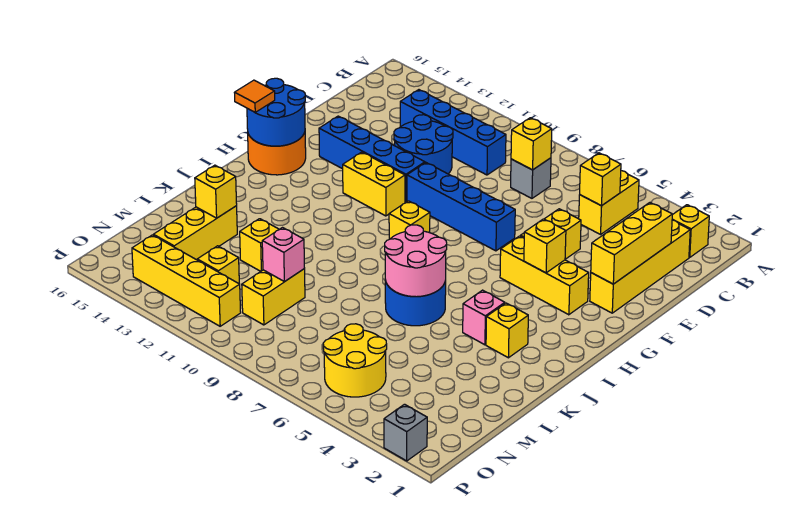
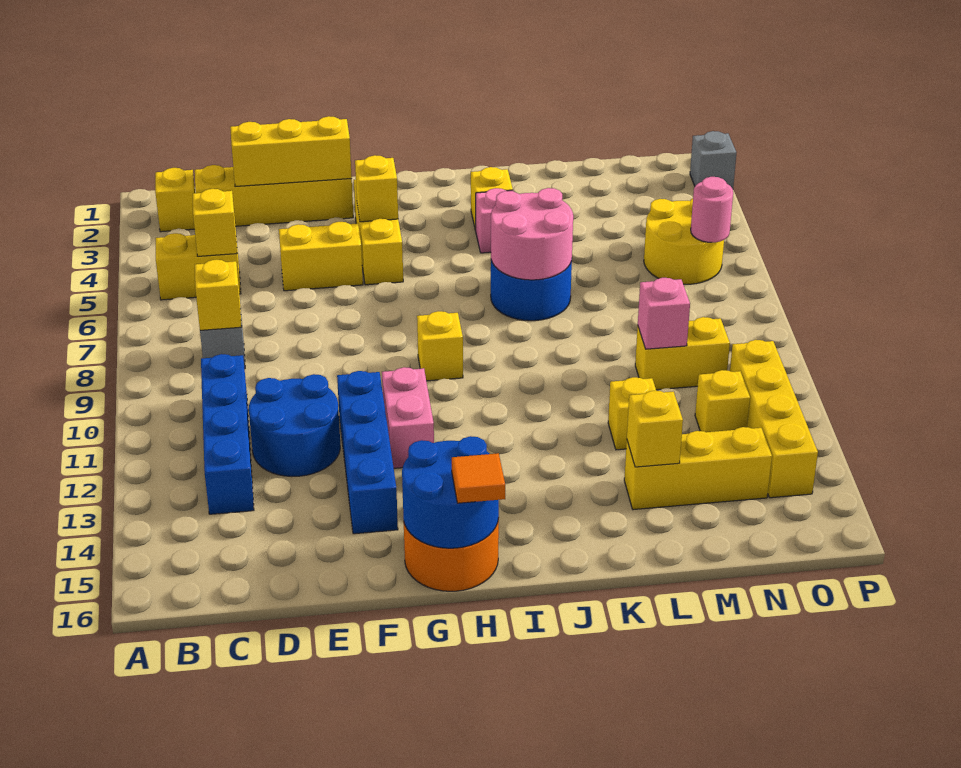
blue 1x4 brick [407,163,515,251] -> none
yellow 1x2 brick [343,152,405,216] -> pink 1x2 brick [382,367,434,468]
none -> pink 1x1 round brick [691,177,733,242]

